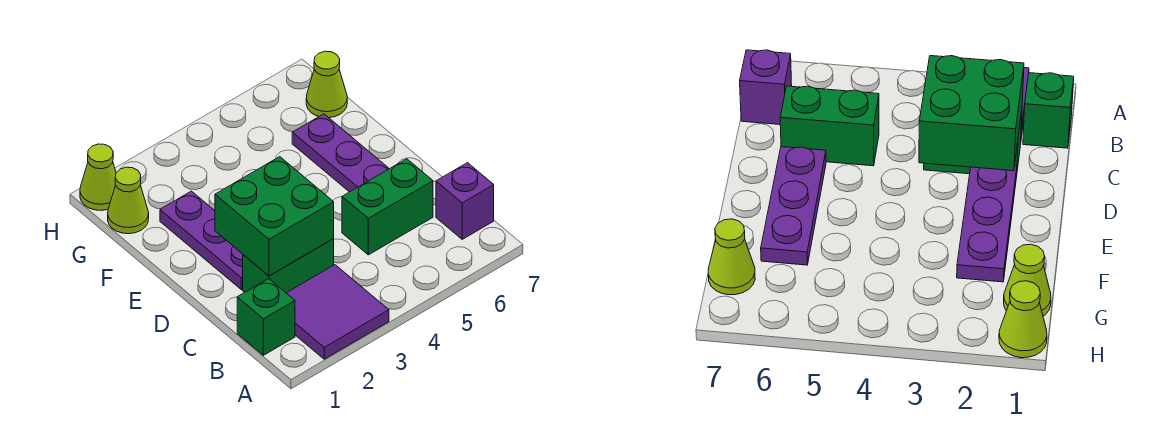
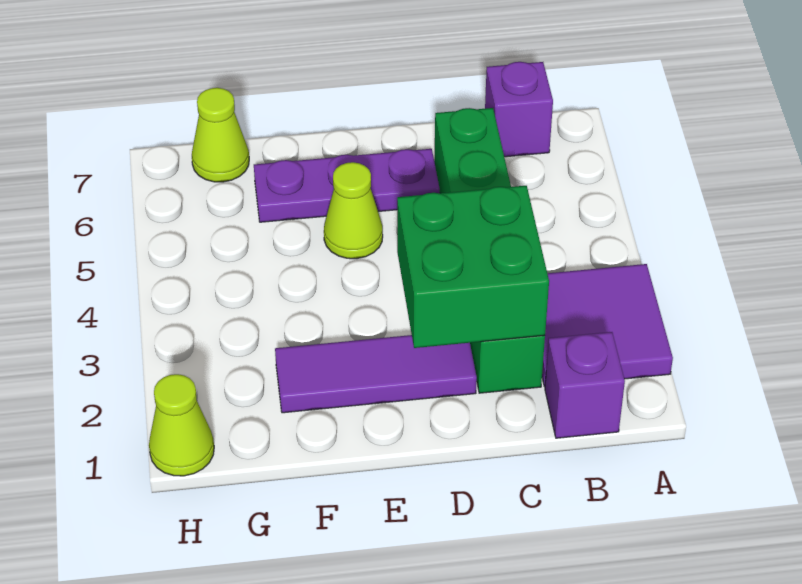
green 1x1 brick [237,279,295,355] -> purple 1x1 brick [545,332,625,438]
purple 1x3 plate [160,191,243,290] -> purple 1x3 tile [275,335,477,413]
lime 1x1 cone [108,167,149,234] -> lime 1x1 cone moved to [324,162,383,259]

